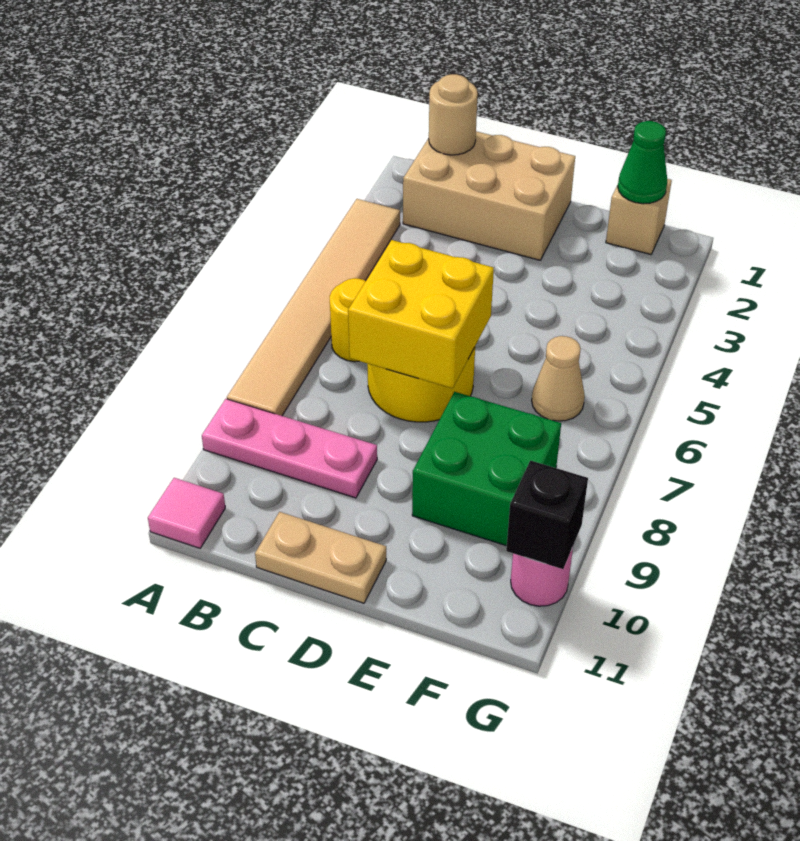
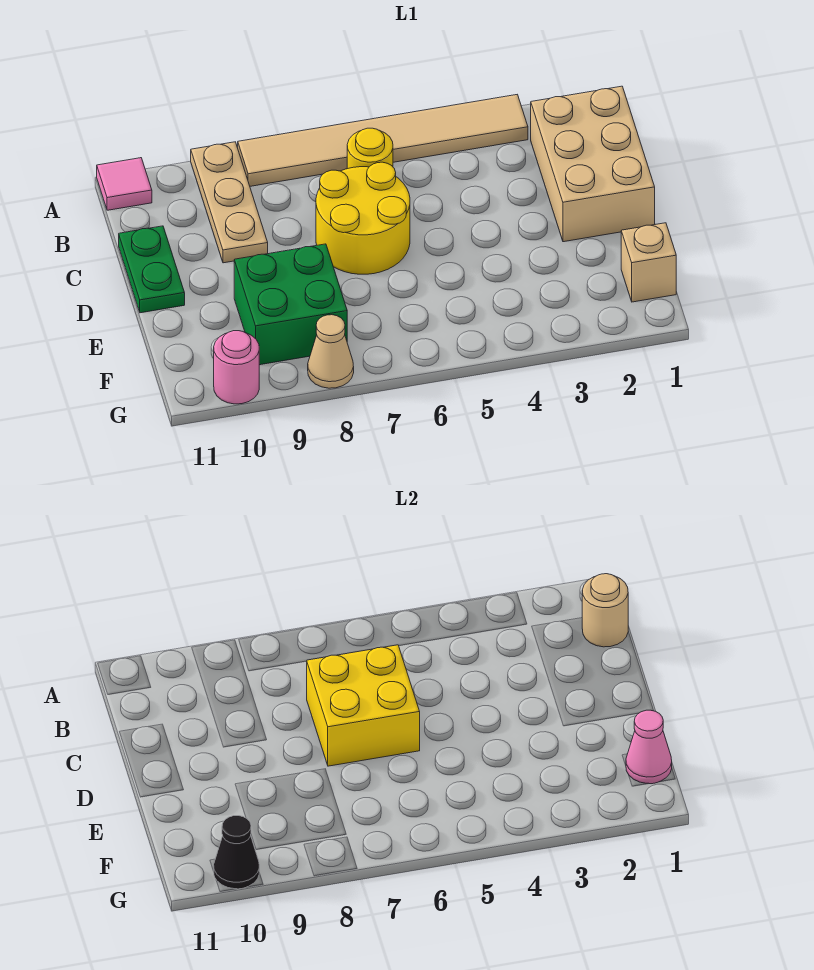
pink 1x3 plate [202,399,377,498] -> tan 1x3 plate [191,142,268,263]
tan 1x2 plate [255,512,386,603] -> green 1x2 plate [119,226,185,313]
green 1x1 cone [618,121,667,204] -> pink 1x1 cone [626,710,672,784]
tan 1x1 cone [532,336,585,421] -> tan 1x1 cone moved to [308,315,354,388]
black 1x1 brick [506,461,588,569] -> black 1x1 cone [214,816,259,889]

